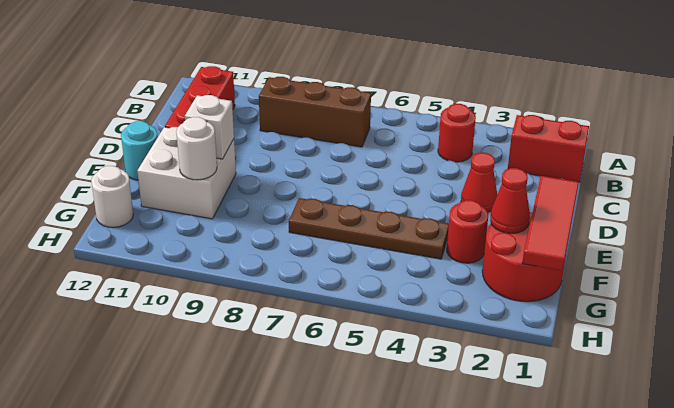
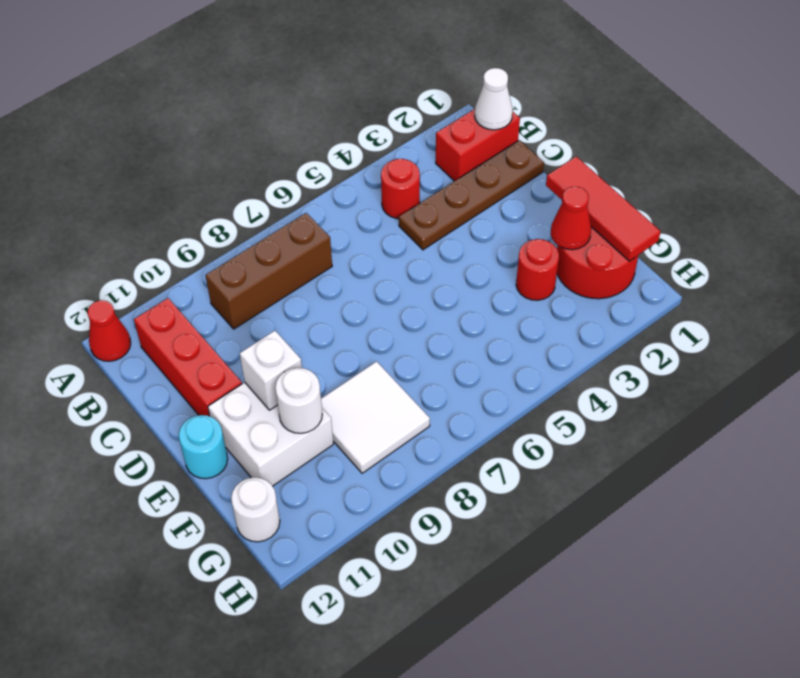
none -> white 1x1 cone [475,68,513,130]
red 1x1 cone [461,153,497,212] -> red 1x1 cone moved to [87,300,131,361]
brown 1x4 plate [289,198,449,259] -> brown 1x4 plate moved to [399,140,544,250]
none -> white 2x2 tile [321,361,430,473]

